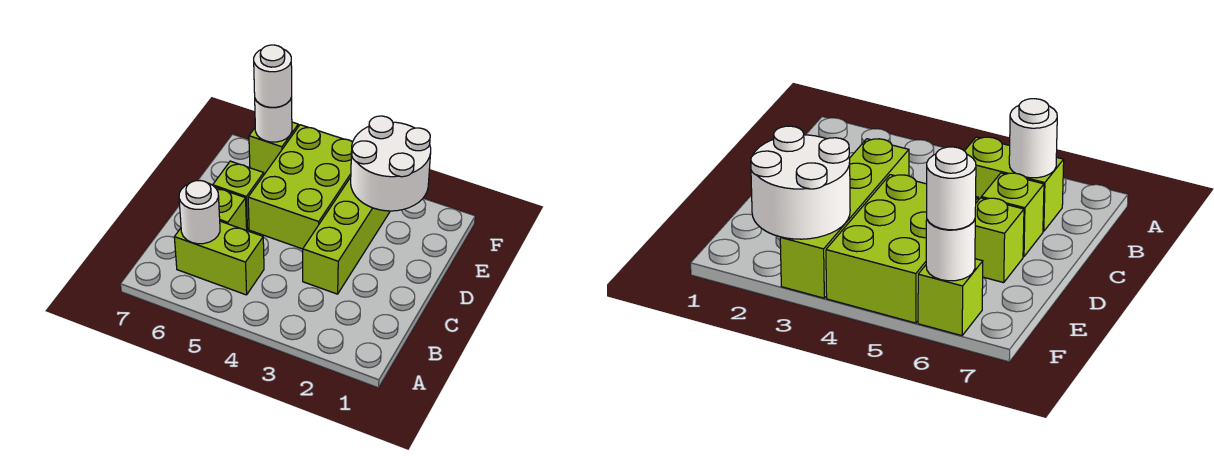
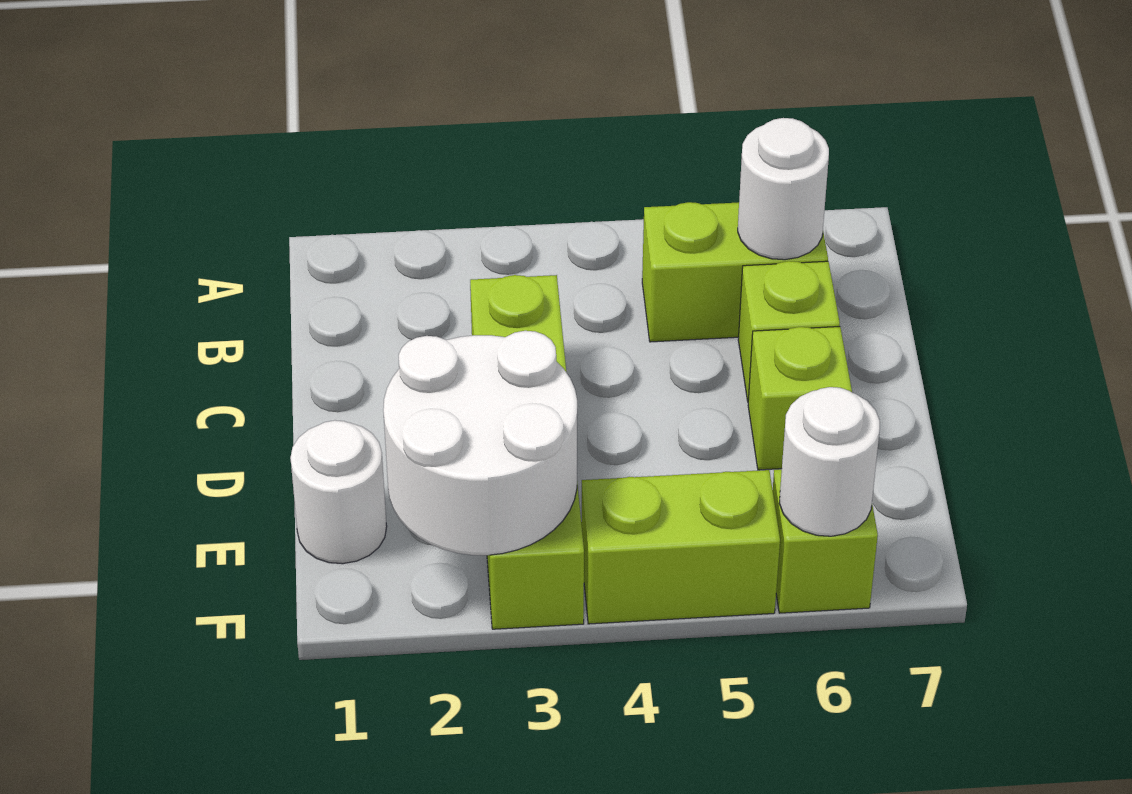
lime 2x3 brick [248,125,353,249] -> lime 1x2 brick [581,470,780,624]
white 1x1 round brick [254,45,292,107] -> white 1x1 round brick moved to [290,420,387,564]

